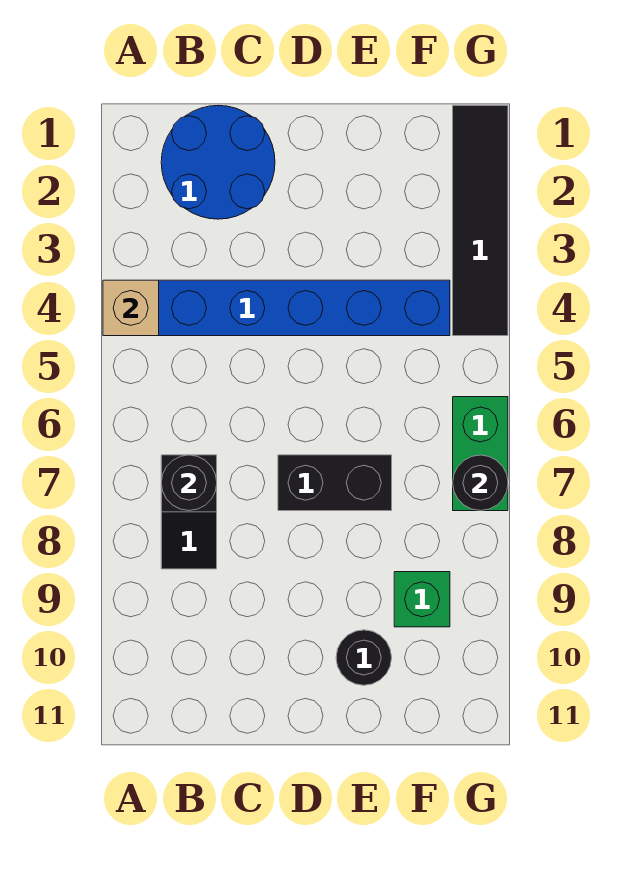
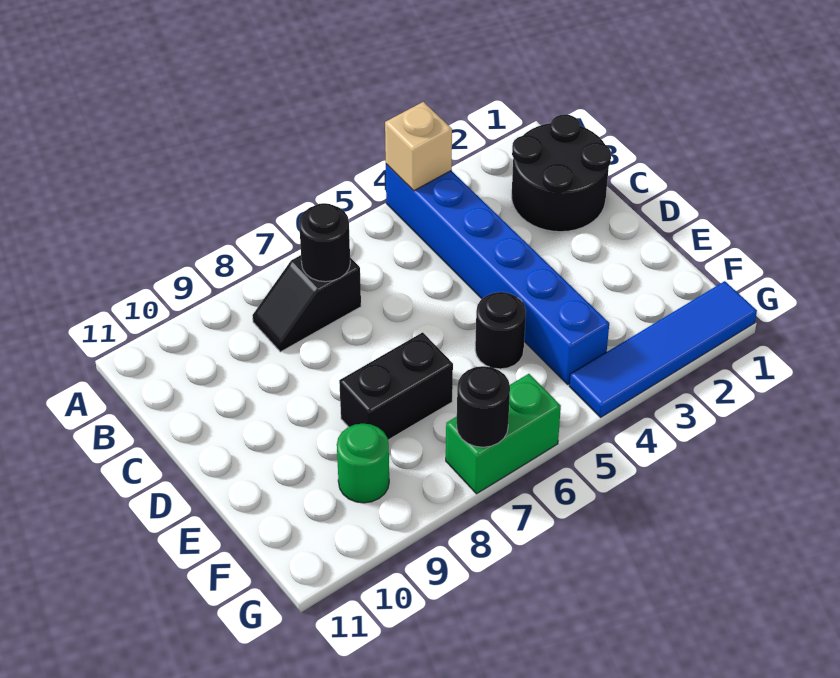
blue 2x2 round brick [161,105,275,219] -> black 2x2 round brick [512,114,611,232]
black 1x2 brick [278,455,392,511] -> black 1x2 brick turned to [339,332,453,440]
black 1x1 round brick [336,630,392,685] -> black 1x1 round brick moved to [475,292,526,369]
green 1x1 brick [394,572,450,627] -> green 1x1 round brick [337,424,389,503]
black 1x4 tile [453,105,508,336] -> blue 1x4 tile [569,281,757,417]

